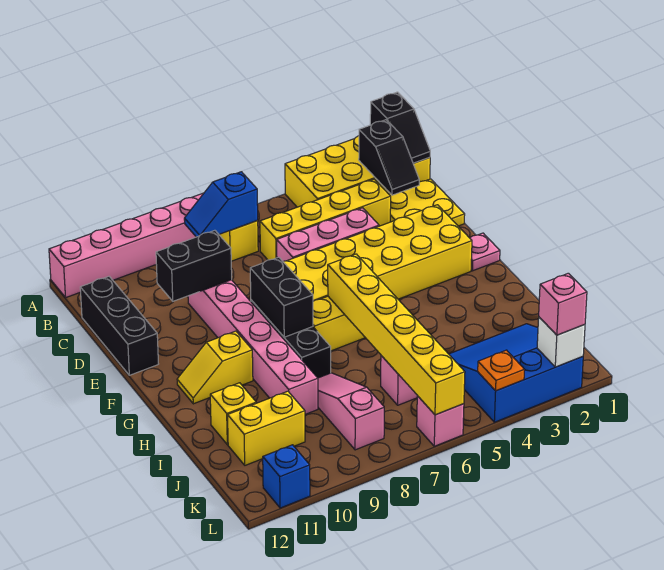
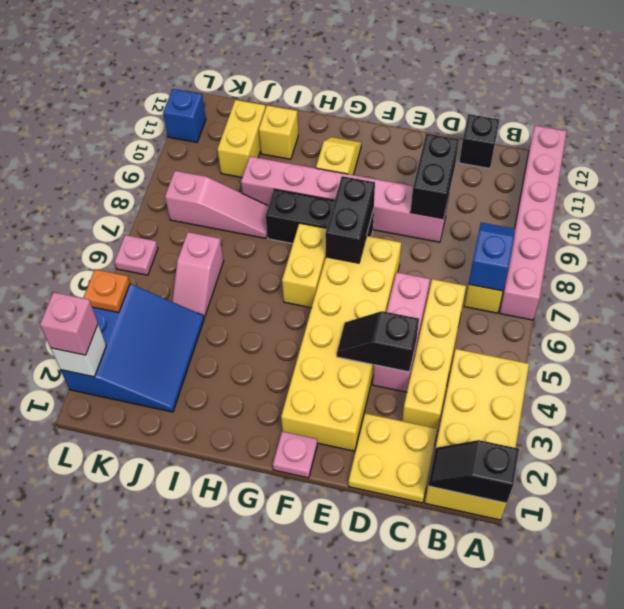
black 1x2 slope [359,120,419,195] -> black 1x2 slope moved to [337,311,419,372]
black 1x3 brick [80,276,158,375] -> black 1x1 brick [459,114,500,168]
black 1x2 brick [250,257,313,337] -> black 1x2 brick turned to [325,176,375,263]
yellow 1x6 brick [328,254,465,415] -> none
pink 1x1 brick [417,396,464,446] -> pink 1x1 plate [115,235,158,275]

